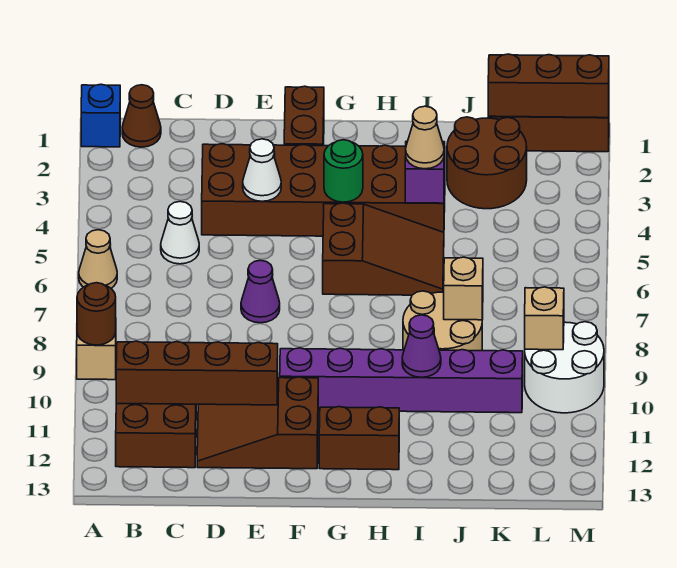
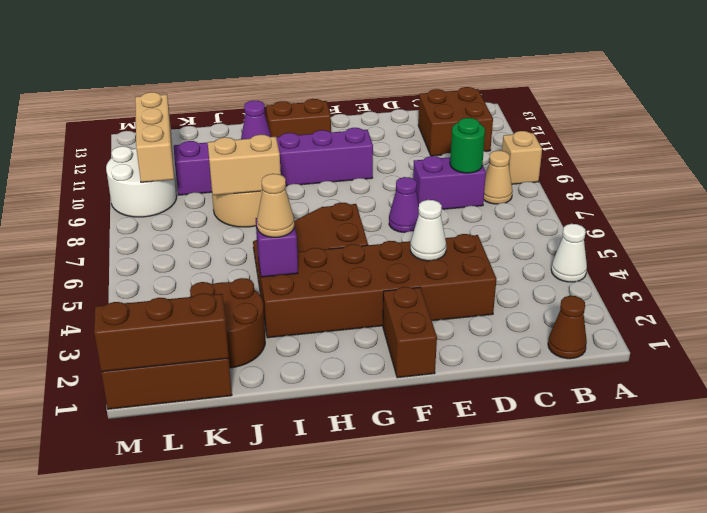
blue 1x1 brick [81,84,120,147] -> none
tan 1x1 cone [79,230,117,288] -> tan 1x1 cone moved to [484,151,513,204]
brown 1x1 round brick [77,283,116,345] -> none
brown 1x4 brick [116,341,278,405] -> none
white 1x1 cone [161,201,199,264] -> white 1x1 cone moved to [551,224,587,282]
none -> purple 1x2 brick [413,156,486,209]
brown 2x3 slope [197,377,318,469] -> none
green 1x1 round brick [324,140,363,202] -> green 1x1 round brick moved to [450,118,485,173]
tan 1x1 brick [444,257,483,320] -> tan 1x2 brick [208,135,281,195]
tan 1x1 brick [525,287,564,350] -> tan 1x3 brick [135,92,174,182]

